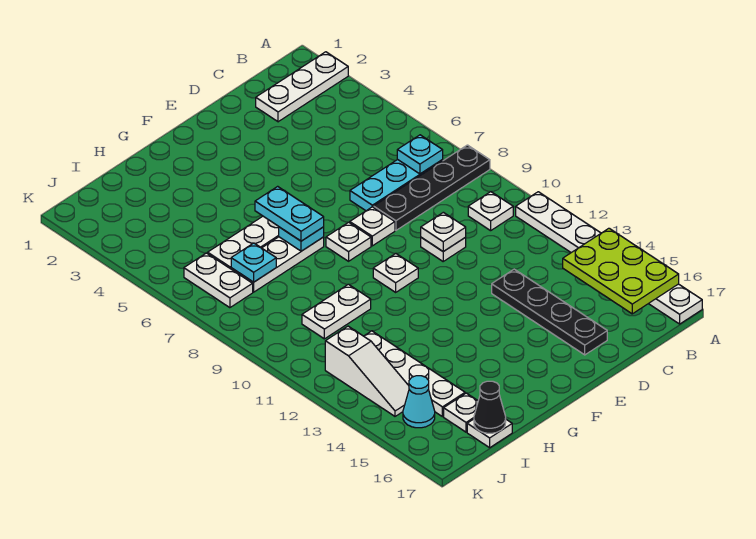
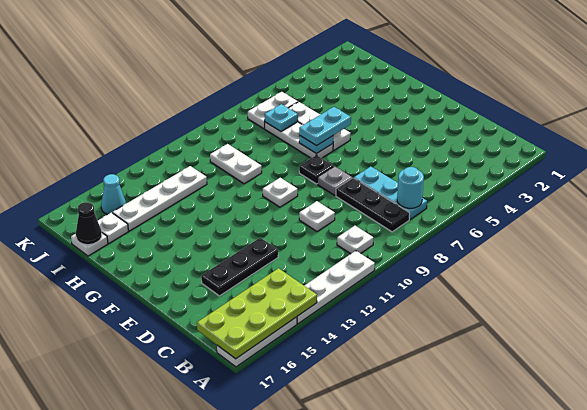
white 1x3 plate [256,52,348,122] -> none
black 1x4 plate [374,145,490,230] -> black 1x3 plate [336,178,410,232]
lime 2x3 plate [563,228,679,314] -> lime 2x4 plate [197,268,317,359]
cyan 1x1 plate [397,135,443,174] -> cyan 1x1 round brick [397,167,424,208]
white 1x1 plate [421,212,466,251] -> none
black 1x4 plate [492,269,607,355] -> black 1x3 plate [201,238,278,296]
white 1x1 plate [349,207,395,246] -> grey 1x1 plate [317,166,352,196]
white 1x1 plate [326,222,371,261] -> black 1x1 plate [299,155,334,184]
white 1x3 slope [325,326,409,416] -> none

